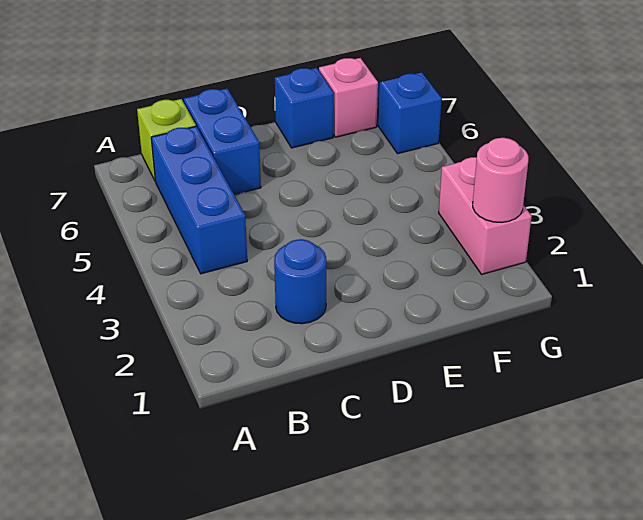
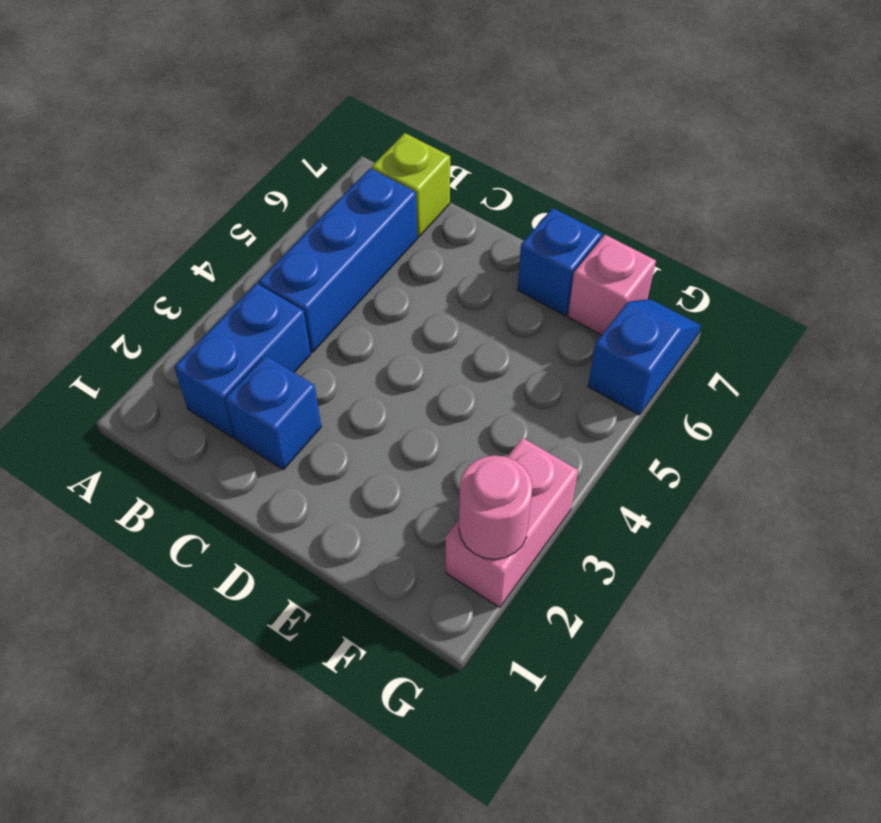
blue 1x1 round brick [274,239,326,324] -> blue 1x1 brick [225,355,321,470]
blue 1x2 brick [184,88,261,195] -> blue 1x2 brick moved to [174,283,311,438]

